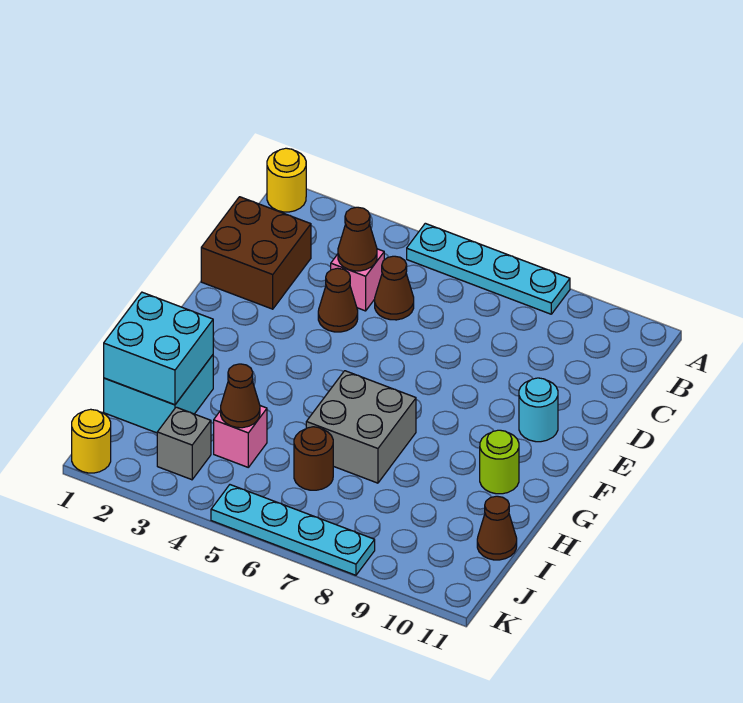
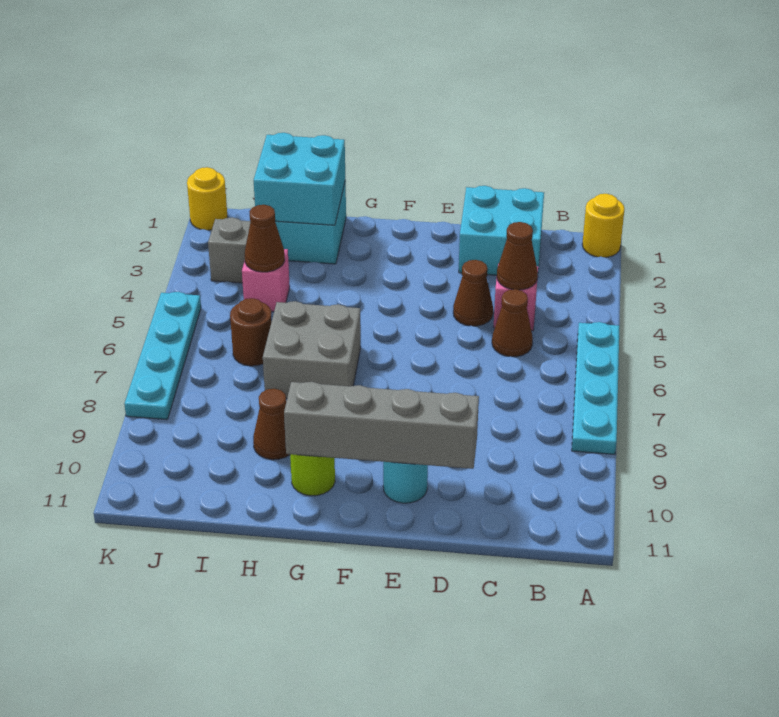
brown 2x2 brick [201,197,311,309] -> cyan 2x2 brick [459,186,544,275]
none -> grey 1x4 brick [284,382,479,469]
brown 1x1 cone [477,496,517,560] -> brown 1x1 cone moved to [253,389,290,460]

